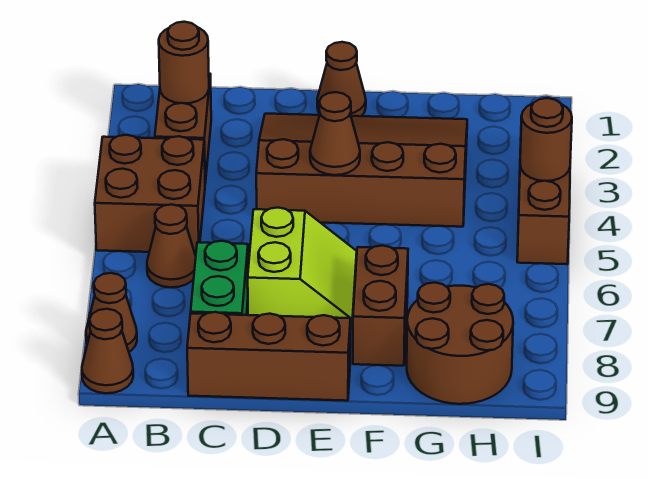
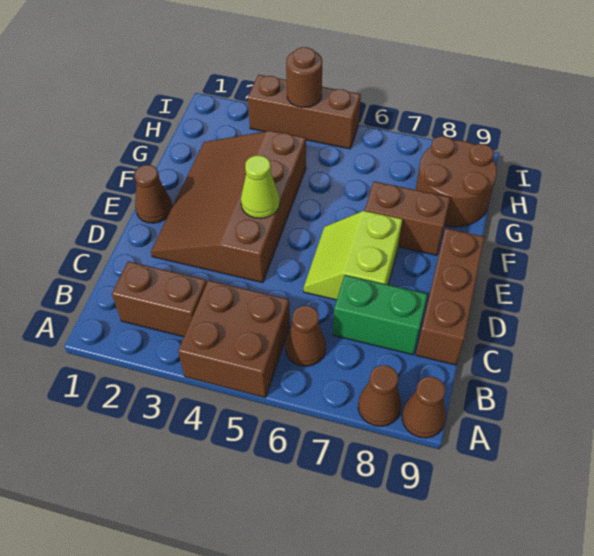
brown 1x1 round brick [159,22,209,103] -> none
lime 2x2 slope [248,208,357,328] -> lime 2x2 slope turned to [304,211,402,300]
brown 1x1 cone [310,92,360,175] -> lime 1x1 cone [241,155,280,218]

